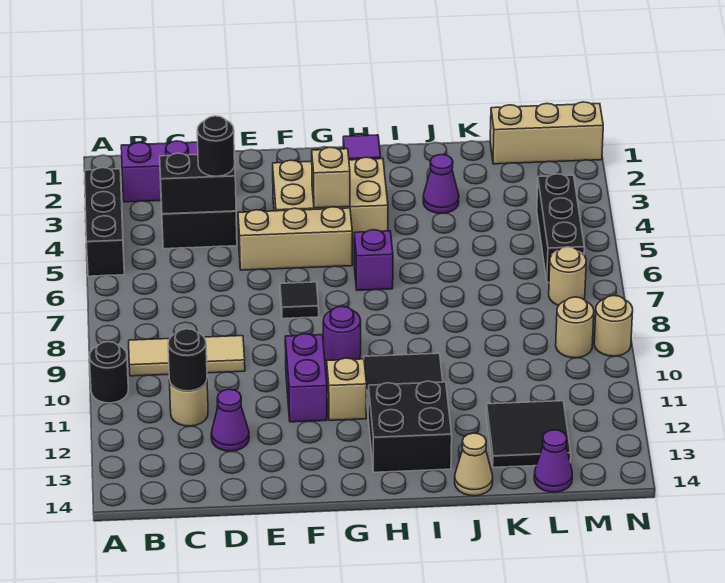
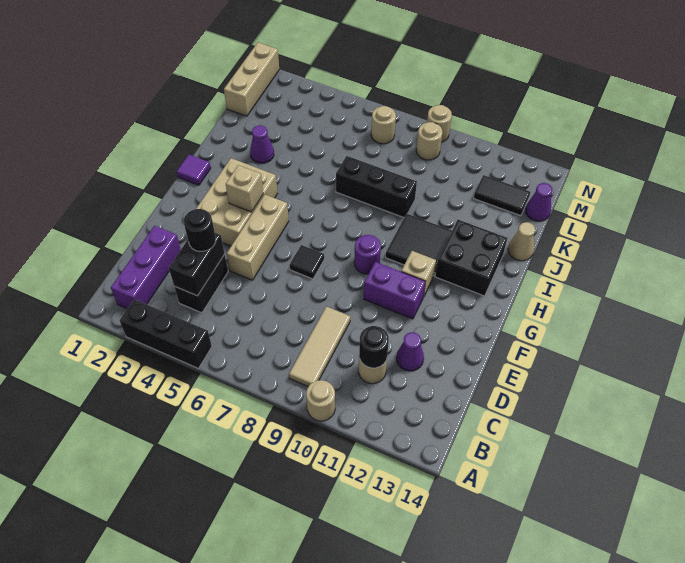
black 1x1 round brick [89,342,128,403] -> tan 1x1 round brick [306,380,335,421]
purple 1x1 brick [354,230,393,290] -> none
black 2x2 tile [486,401,571,467] -> black 1x2 tile [474,175,530,216]
black 1x3 brick [537,174,584,283] -> black 1x3 brick moved to [336,156,417,217]

